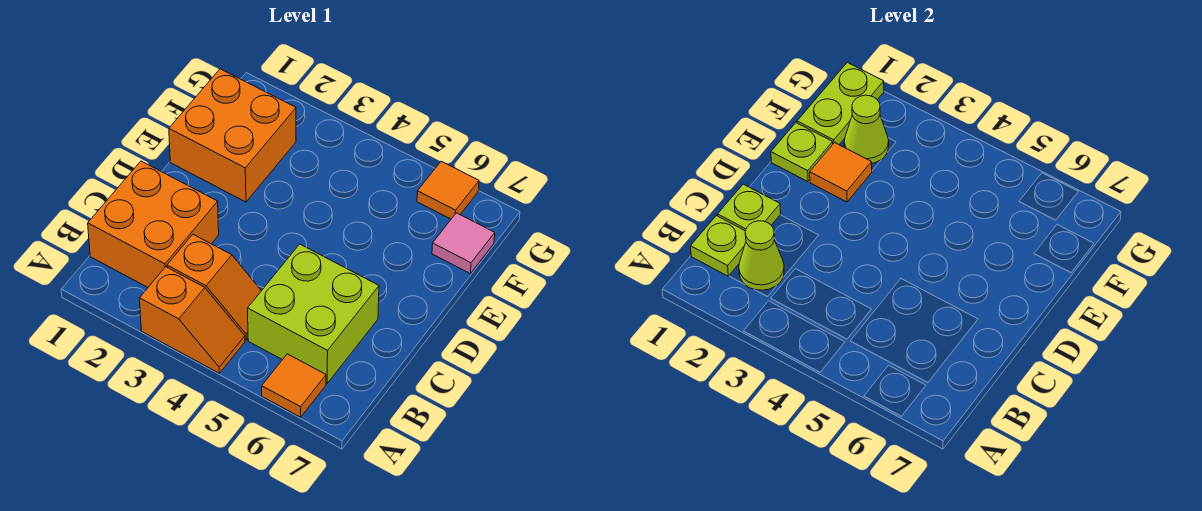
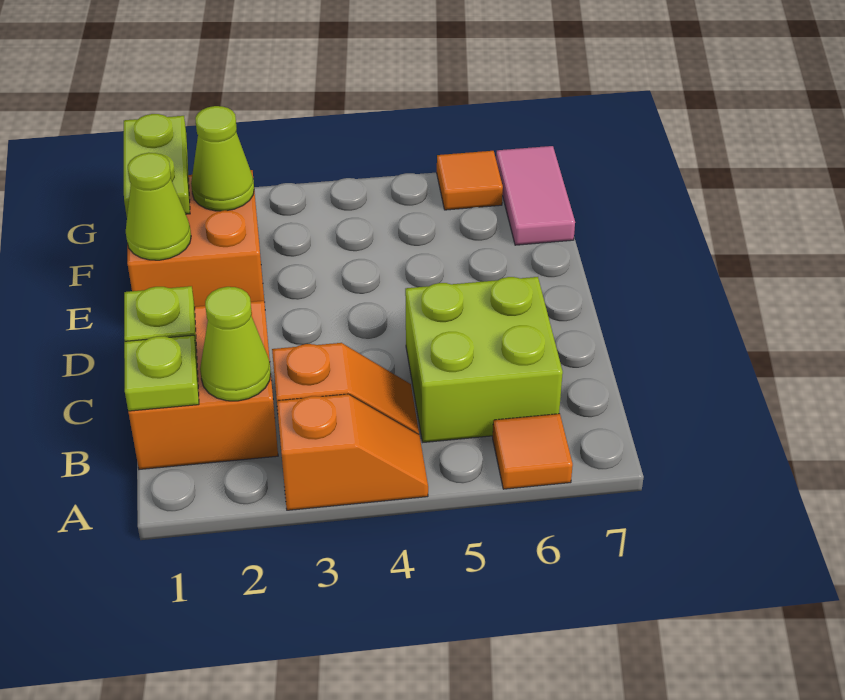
lime 1x1 plate [771,123,833,182] -> lime 1x1 cone [126,153,191,260]
orange 1x1 tile [810,143,872,202] -> none
pink 1x1 tile [432,213,495,273] -> pink 1x2 tile [496,146,575,245]

